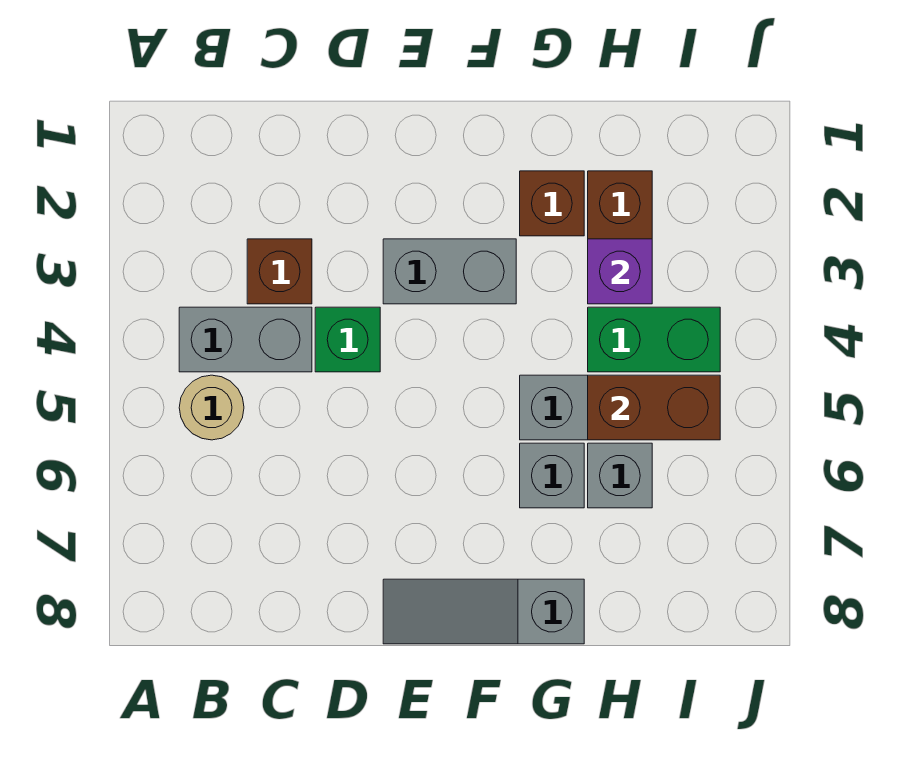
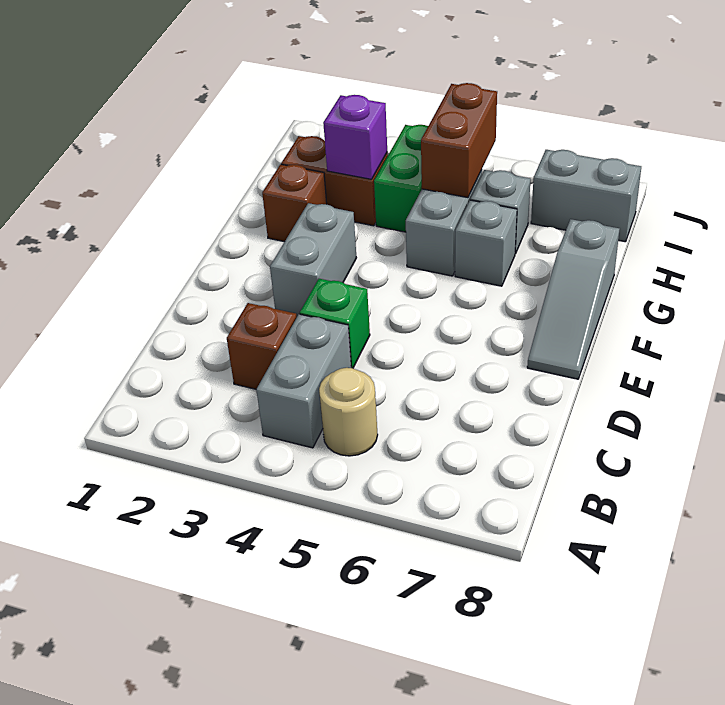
none -> grey 1x2 brick [531,150,641,242]

